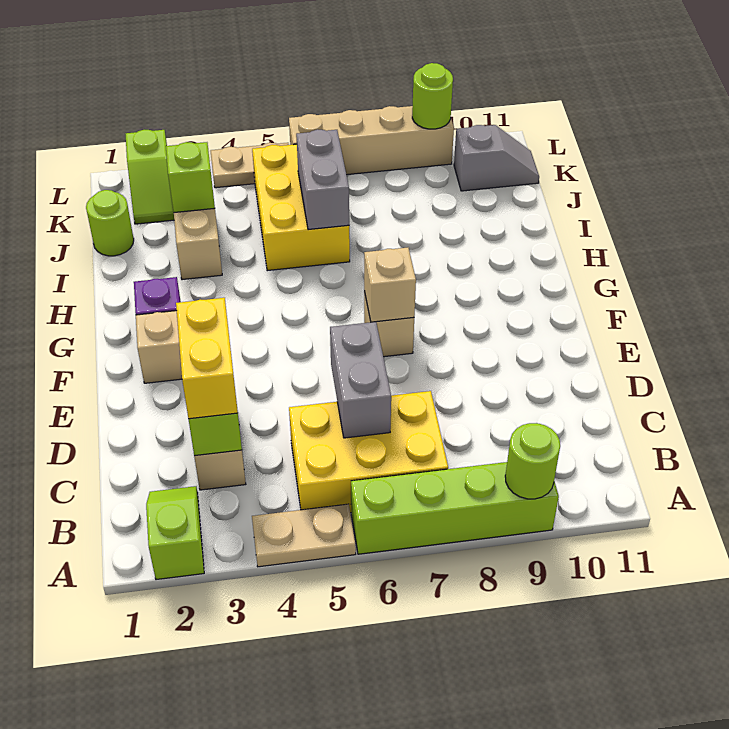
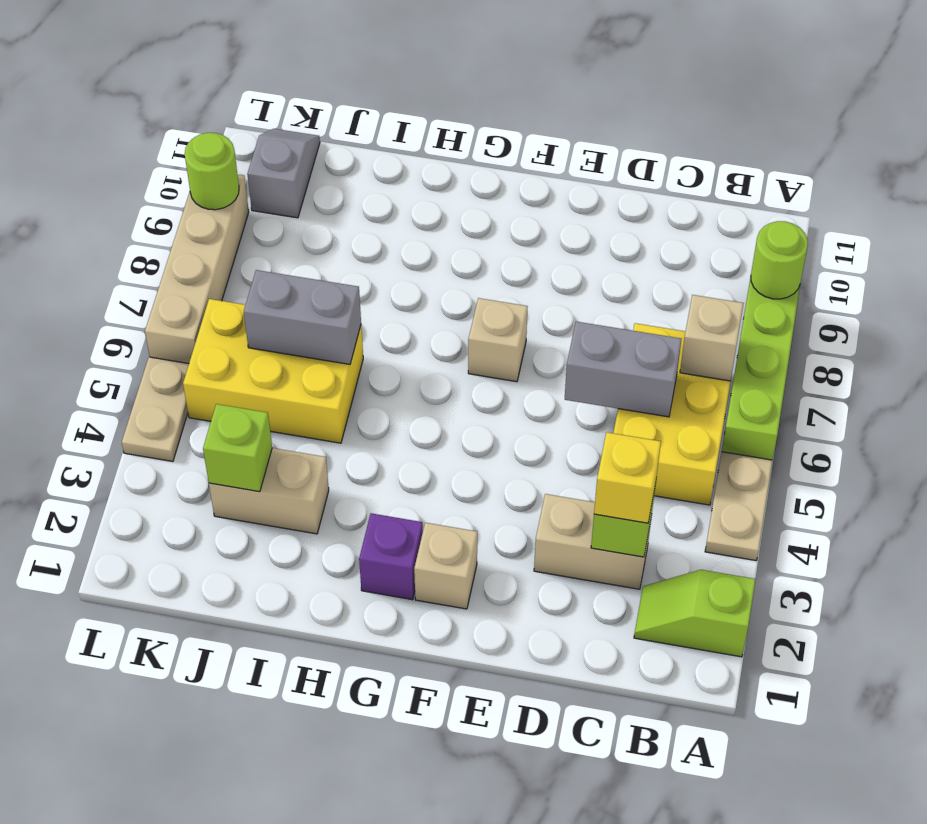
yellow 1x2 brick [176,298,238,419] -> yellow 1x1 brick [594,432,661,523]
tan 1x1 brick [364,248,416,322] -> tan 1x1 brick moved to [680,295,744,381]
lime 1x1 round brick [86,190,134,256] -> none
lime 1x2 slope [126,130,174,224] -> none

